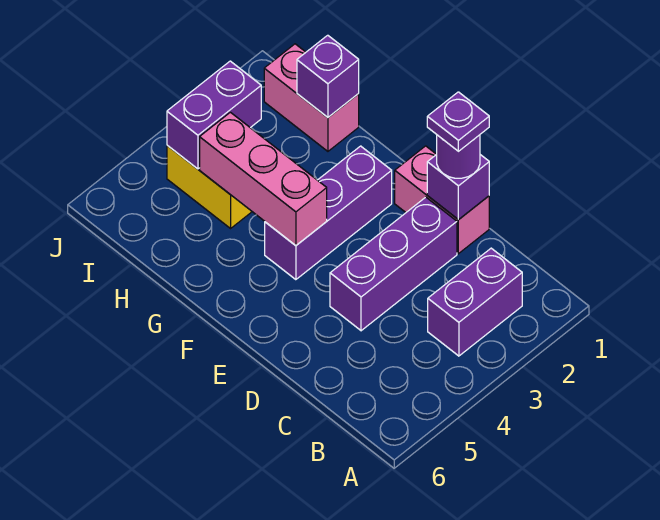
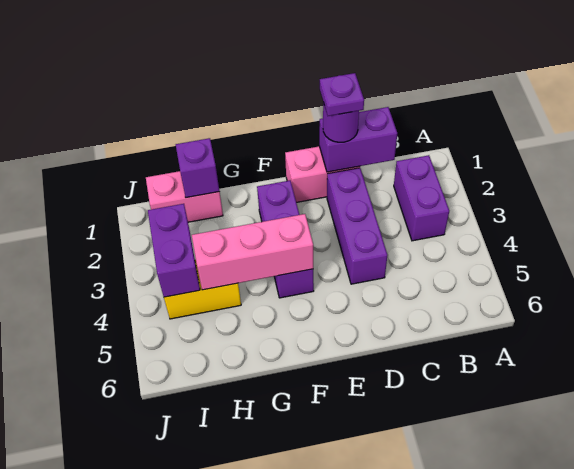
purple 1x1 brick [427,155,489,219] -> purple 1x2 brick [319,107,397,172]

